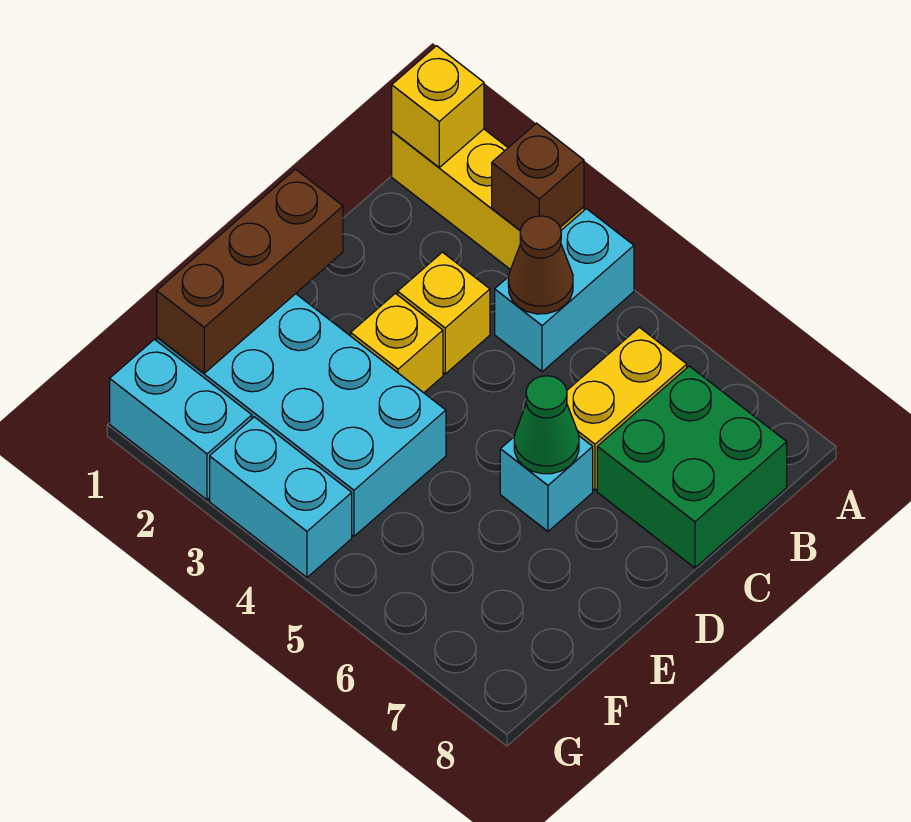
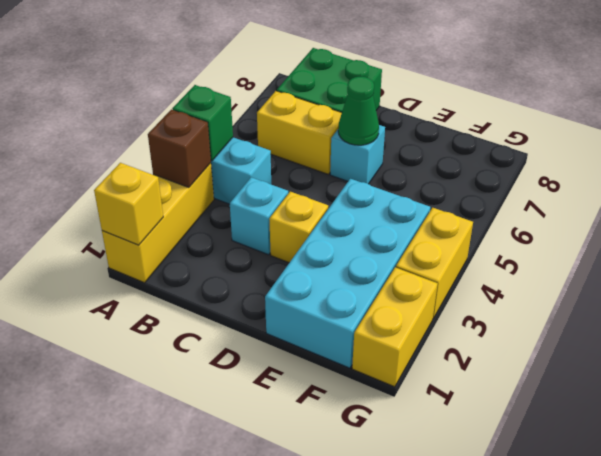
none -> green 1x1 brick [172,85,233,161]
brown 1x1 cone [508,216,573,314] -> none
yellow 1x1 brick [398,252,490,374] -> cyan 1x1 brick [230,177,288,255]
brown 1x3 brick [157,169,343,373] -> none
cyan 1x2 brick [110,339,252,500] -> yellow 1x2 brick [352,267,438,387]
cyan 1x2 brick [210,417,352,577] -> yellow 1x2 brick [396,208,473,318]

